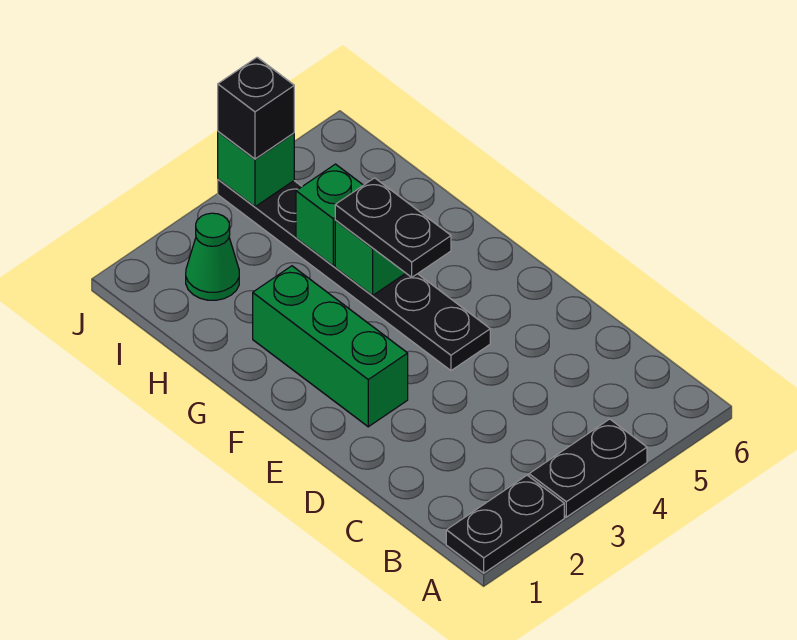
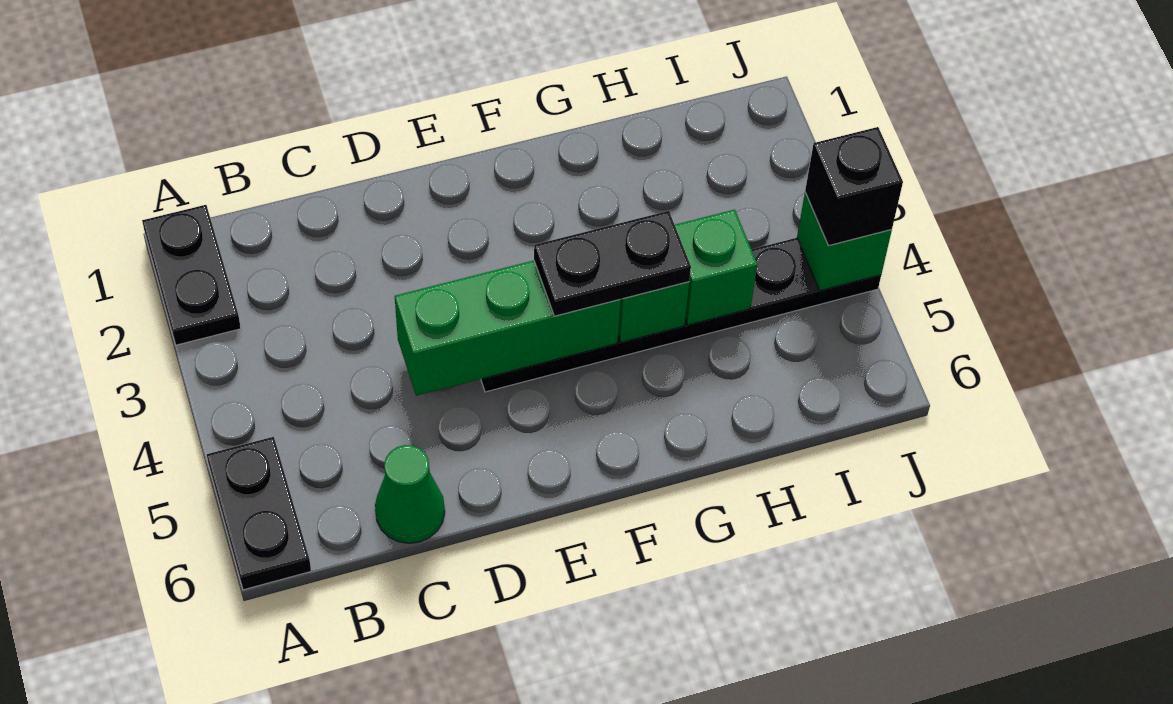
black 1x2 plate [529,419,647,517] -> black 1x2 plate moved to [207,437,311,590]
green 1x3 brick [253,266,408,427] -> green 1x3 brick moved to [395,260,620,396]
green 1x1 cone [186,213,239,300] -> green 1x1 cone moved to [375,445,445,543]

